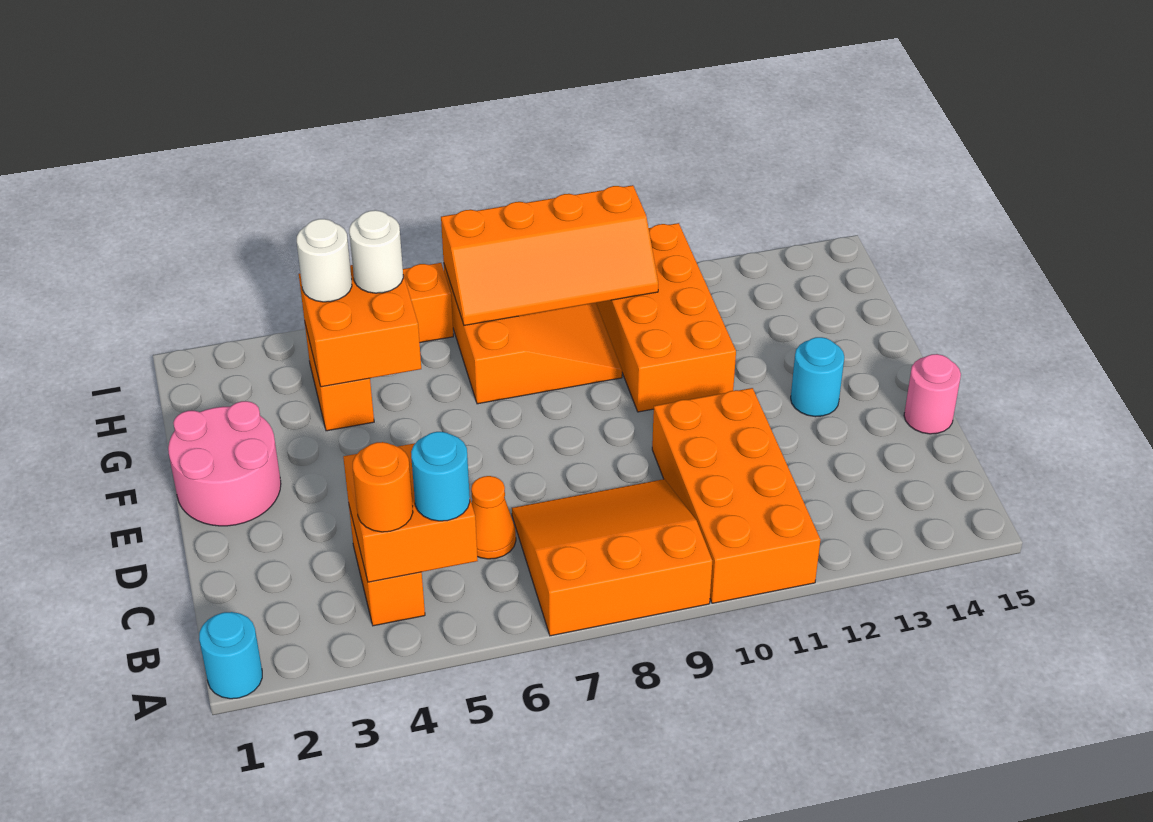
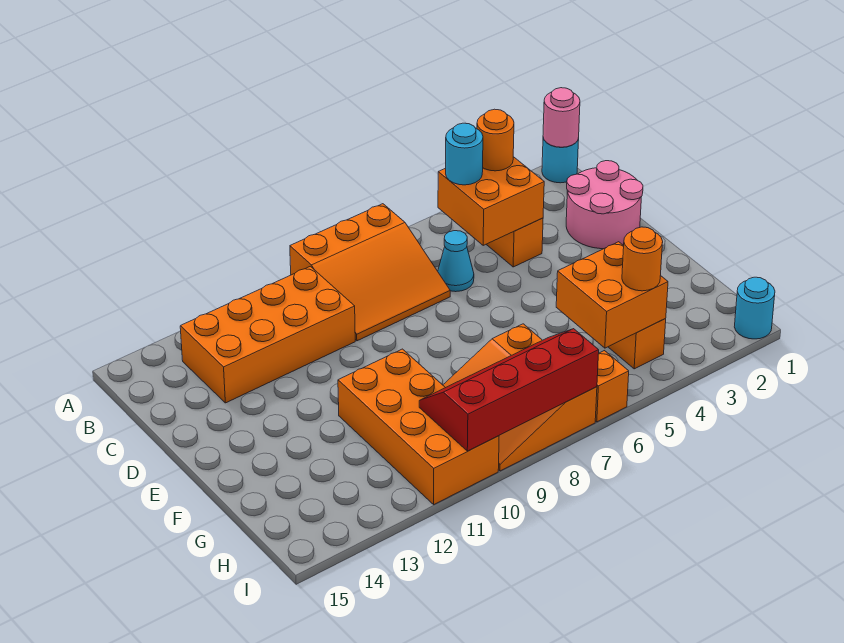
orange 2x4 brick [652,388,820,603] -> orange 2x4 brick turned to [180,266,355,403]
orange 1x1 cone [471,476,516,559] -> cyan 1x1 cone [438,231,474,292]
pink 1x1 round brick [904,354,961,434] -> pink 1x1 round brick moved to [543,88,580,147]
pink 2x2 round brick [168,401,281,526] -> pink 2x2 round brick moved to [566,161,643,249]
cyan 1x1 round brick [791,337,844,417] -> cyan 1x1 round brick moved to [734,277,775,339]
white 1x1 round brick [297,219,352,302] -> orange 1x1 round brick [622,227,663,291]
white 1x1 round brick [349,210,403,293] -> none
orange 2x4 slope [441,185,658,325] -> red 2x4 slope [419,329,599,451]

